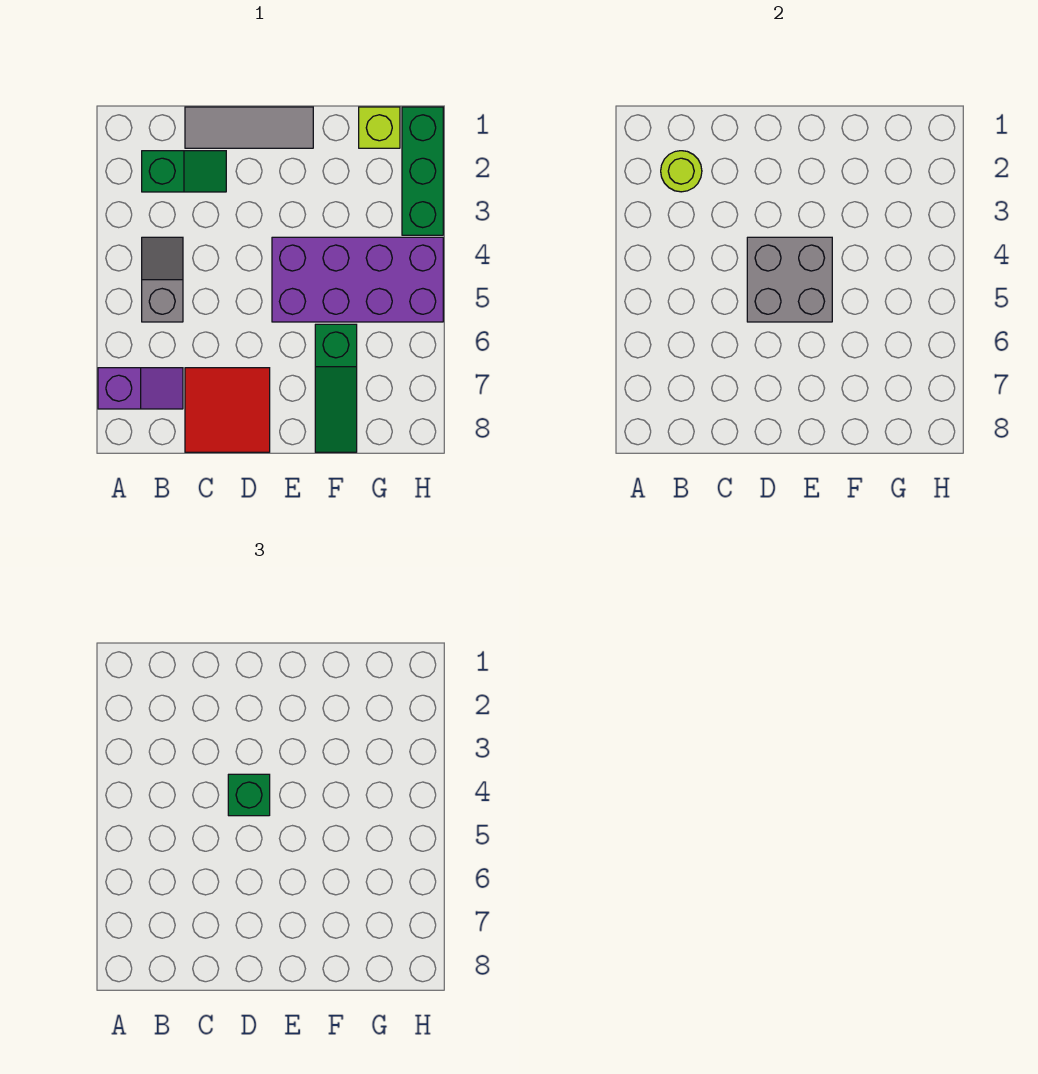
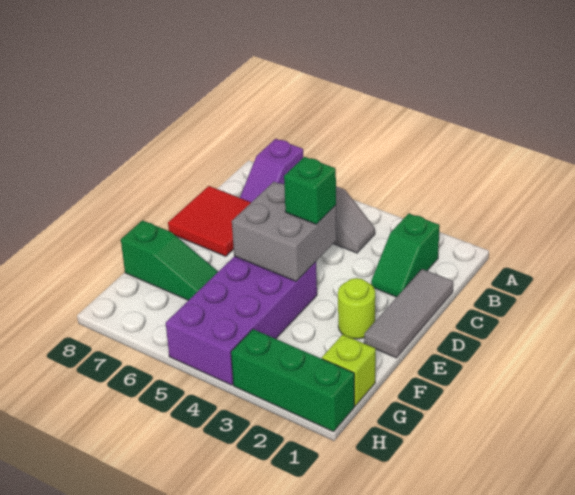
lime 1x1 round brick [661,151,702,192] -> lime 1x1 round brick moved to [338,278,375,339]
green 1x3 slope [315,324,357,452] -> green 1x3 slope turned to [121,220,218,300]

